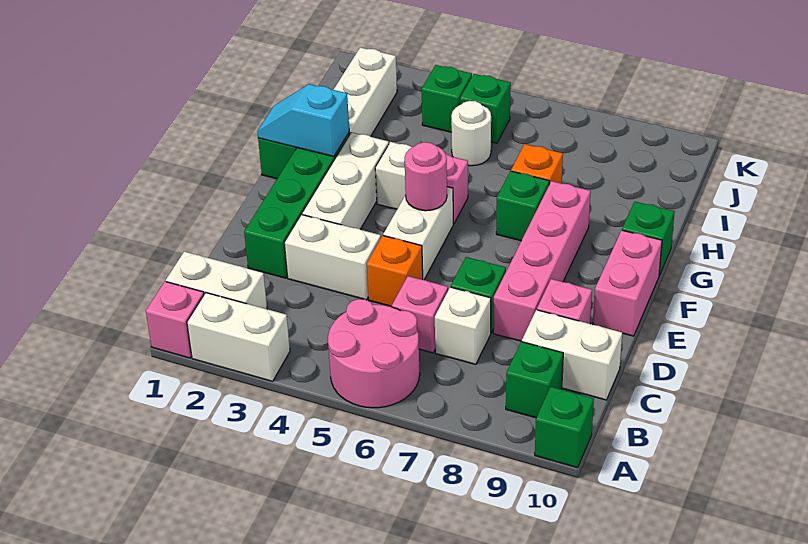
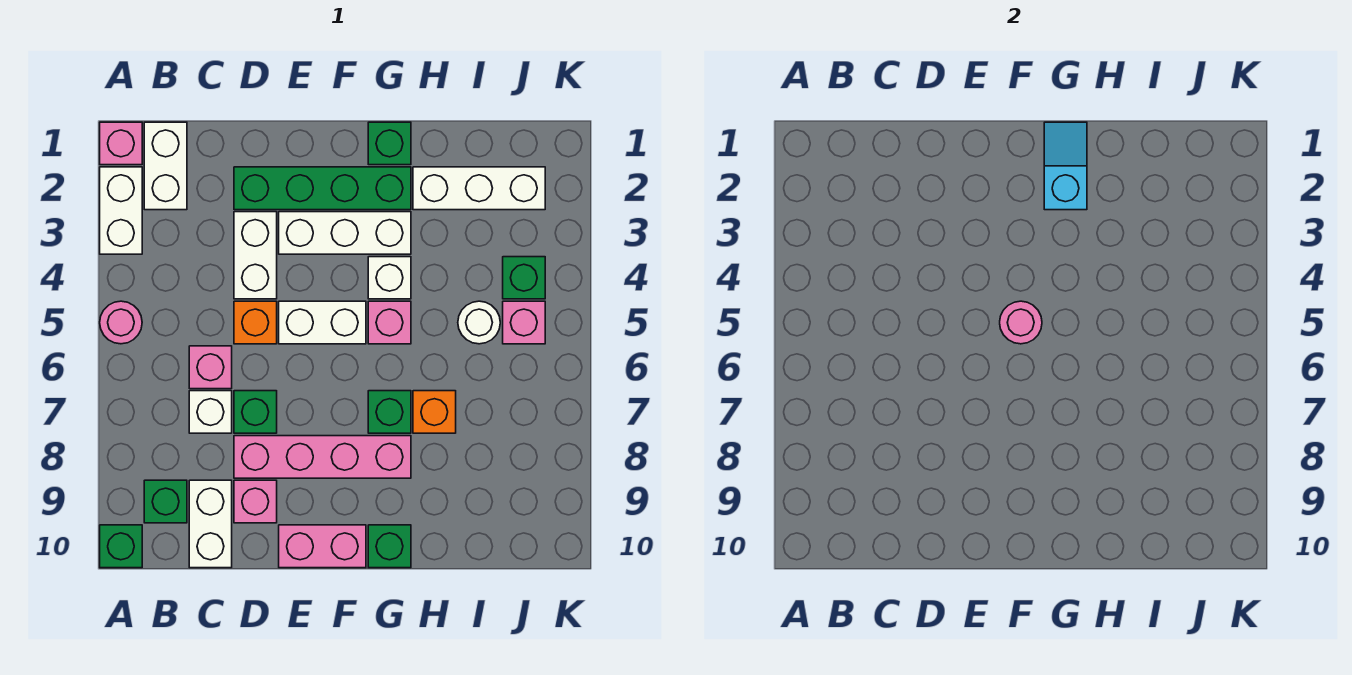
pink 2x2 round brick [328,299,420,408] -> pink 1x1 round brick [100,301,142,344]
green 1x1 brick [460,74,511,143] -> pink 1x1 brick [503,301,545,344]

